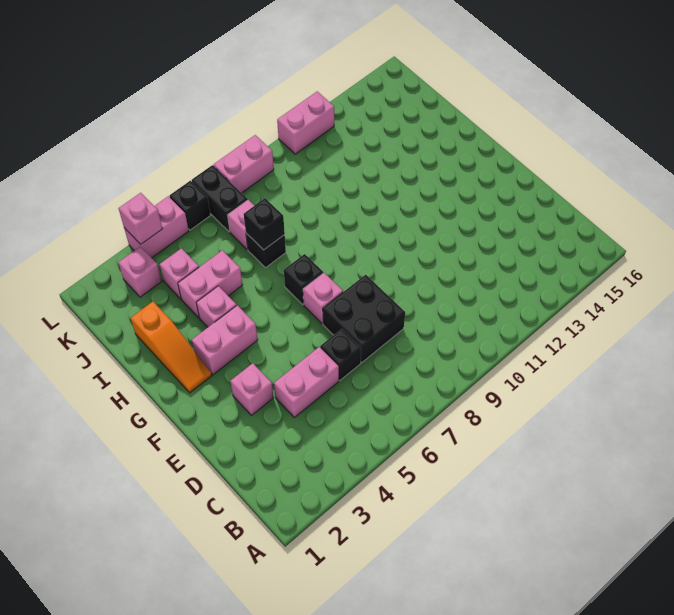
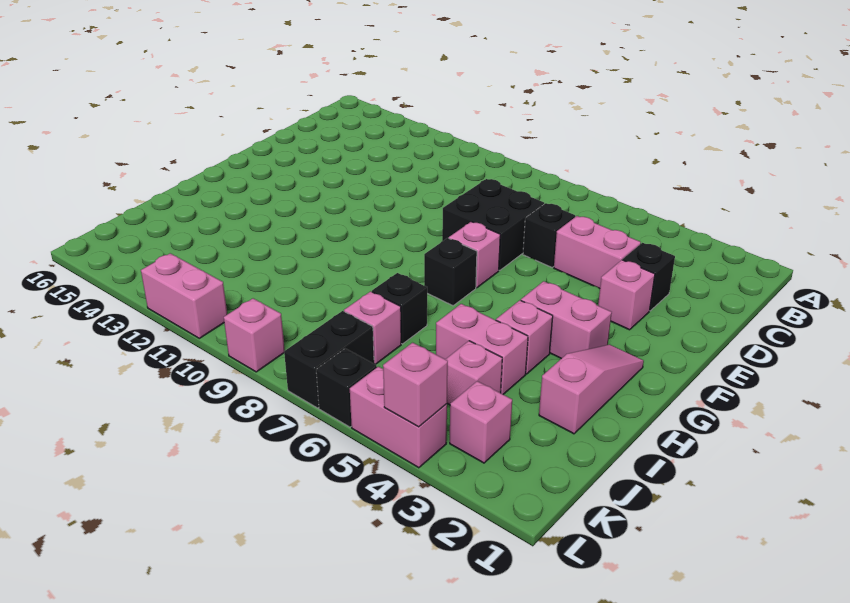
orange 1x3 slope [131,302,212,393] -> pink 1x3 slope [539,345,644,434]
black 1x1 brick [244,198,285,250] -> black 1x1 brick moved to [623,243,675,311]
pink 1x2 brick [214,135,274,193] -> pink 1x1 brick [224,298,285,372]

